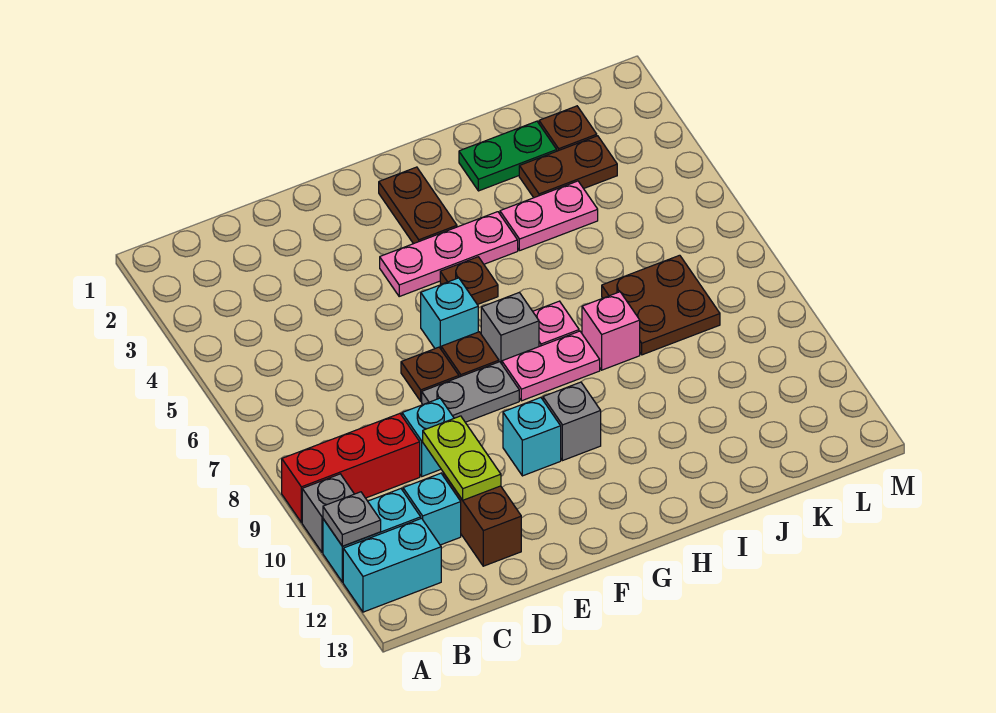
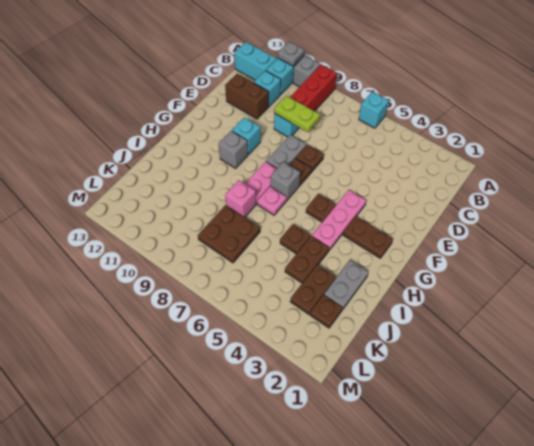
cyan 1x2 brick [343,518,441,612] -> cyan 1x2 brick turned to [234,42,276,80]
lime 1x2 plate [423,416,501,500] -> lime 1x2 plate moved to [274,96,320,132]
cyan 1x1 brick [421,278,478,349] -> cyan 1x1 brick moved to [359,92,389,128]
green 1x2 plate [459,121,557,191] -> grey 1x2 plate [324,260,369,310]
pink 1x2 plate [500,181,598,251] -> brown 1x2 plate [285,236,329,283]
none -> brown 1x1 plate [280,224,310,254]

